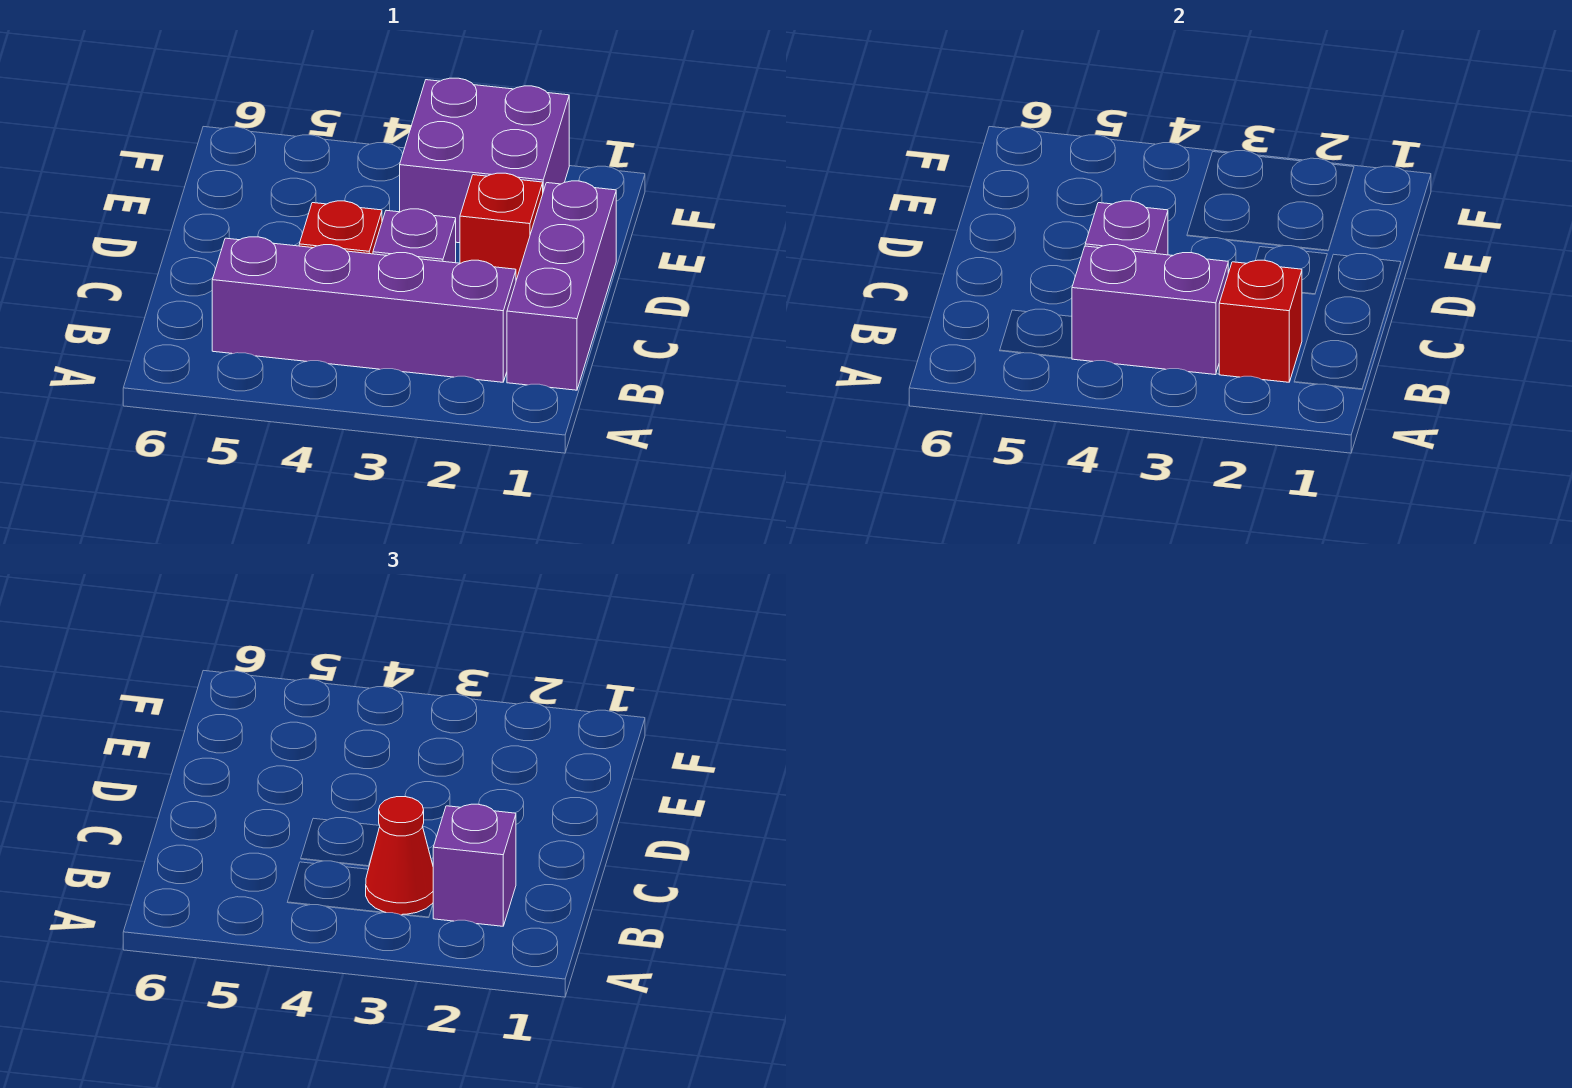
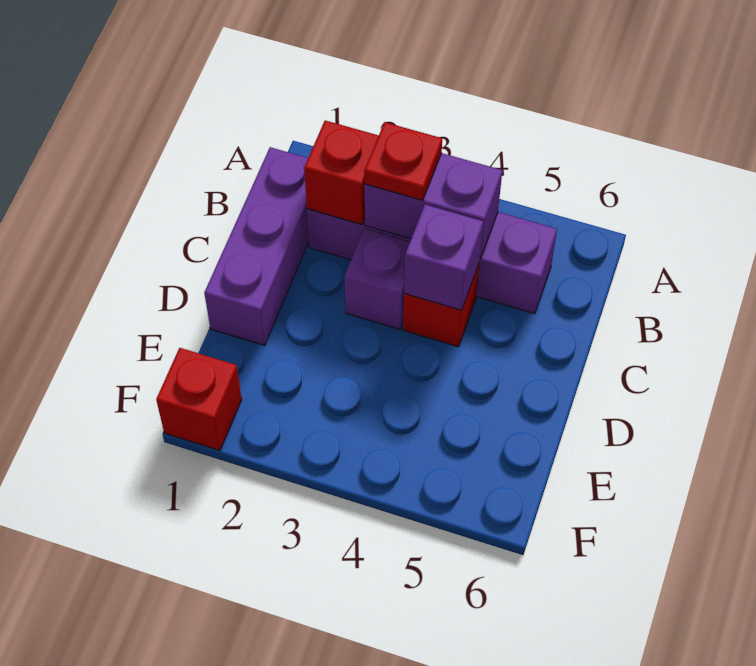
purple 1x1 brick [433,804,516,926] -> none
red 1x1 cone [366,796,433,915] -> red 1x1 plate [364,122,442,200]
red 1x1 brick [460,173,543,280] -> red 1x1 brick moved to [156,348,242,451]
purple 2x2 brick [400,78,569,243] -> none

